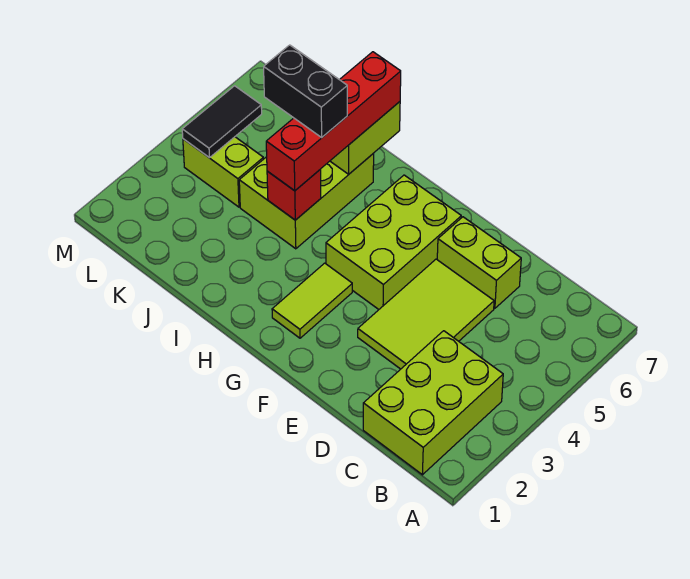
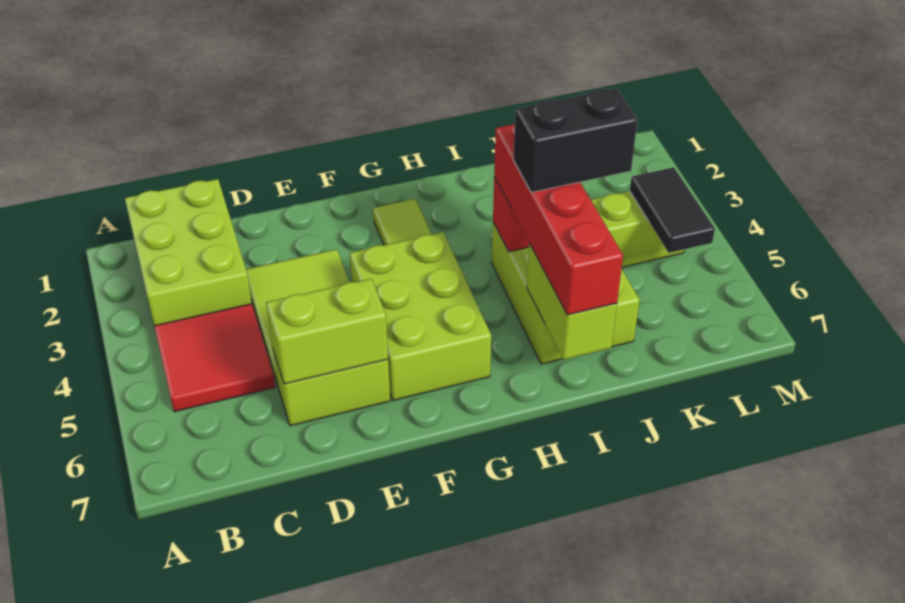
none -> red 2x2 tile [154,304,275,412]
none -> lime 1x2 brick [266,279,388,384]

